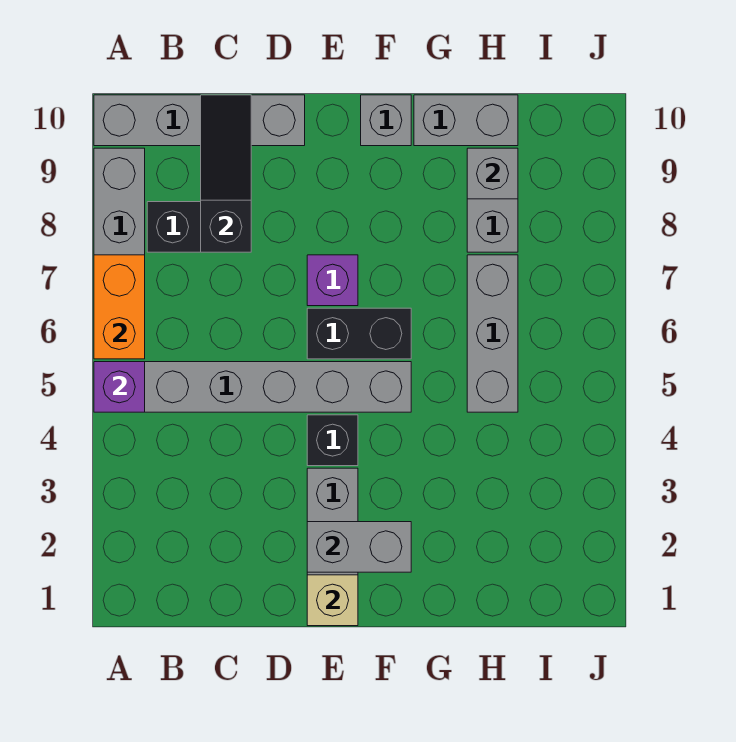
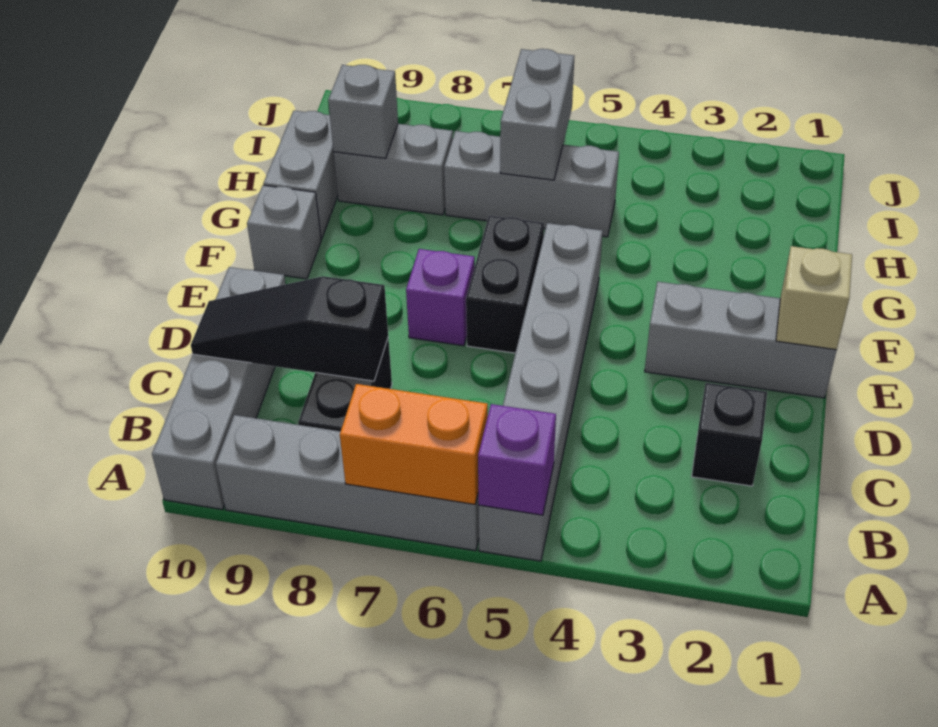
grey 1x2 brick [307,522,411,572] -> grey 1x2 brick moved to [500,49,574,180]
black 1x1 brick [307,415,358,466] -> black 1x1 brick moved to [692,383,767,486]

